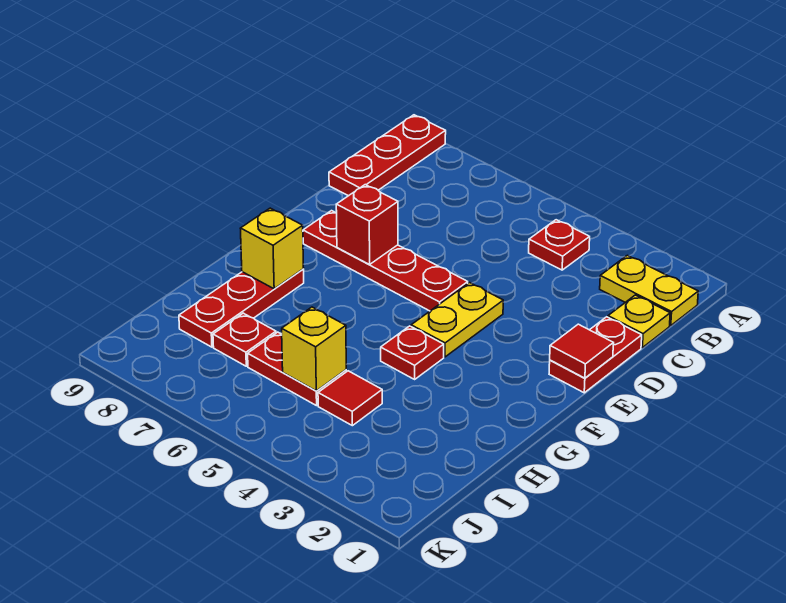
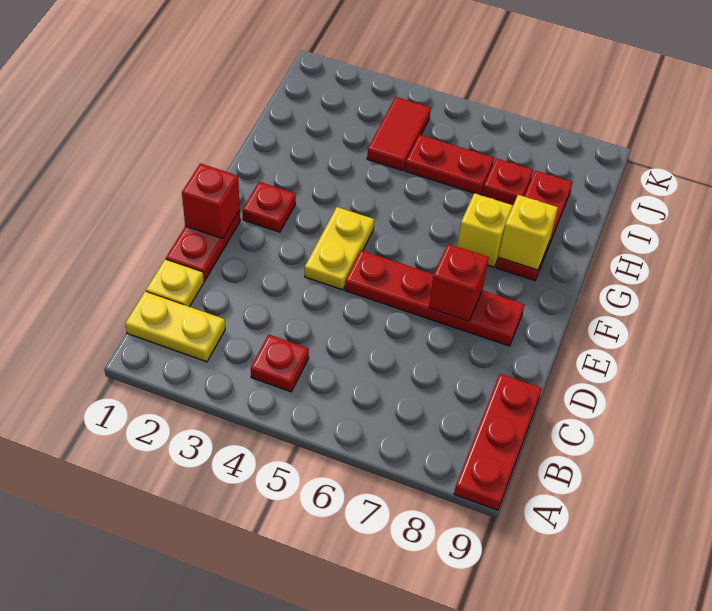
red 1x1 tile [550,324,613,378] -> red 1x1 brick [182,163,240,239]
red 1x1 plate [381,326,444,379] -> red 1x1 plate moved to [243,182,296,232]
red 1x1 tile [318,371,382,426] -> red 1x2 tile [367,97,431,171]
yellow 1x1 brick [282,307,346,391] -> yellow 1x1 brick moved to [457,193,513,267]

